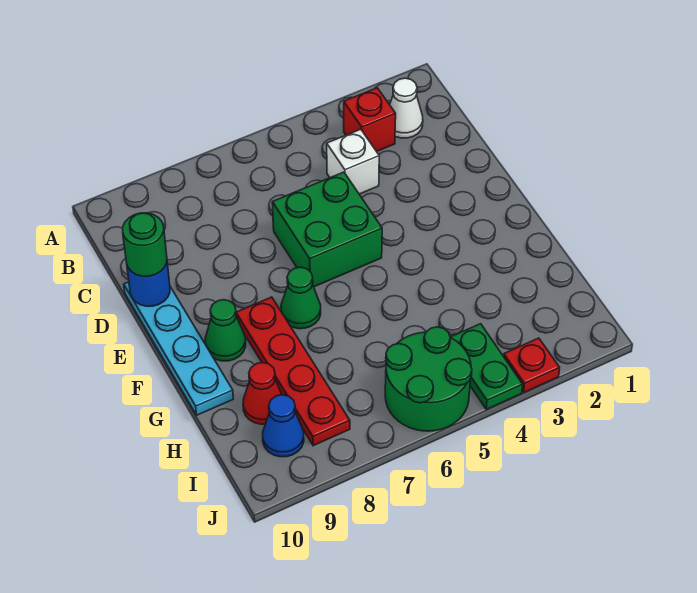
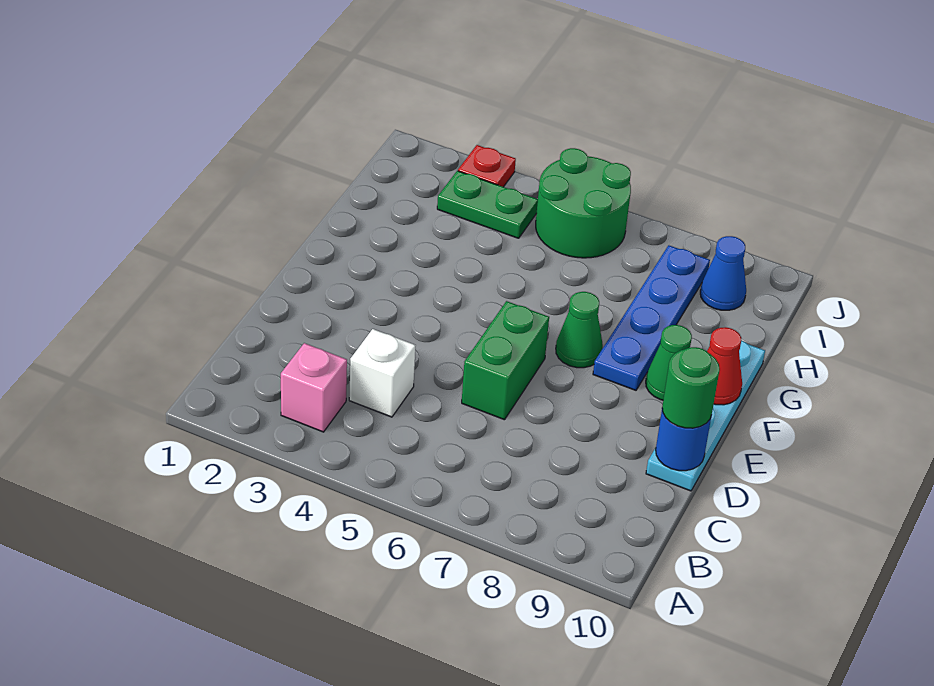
white 1x1 cone [390,78,423,138] -> none
red 1x1 brick [344,88,396,152] -> pink 1x1 brick [281,343,347,432]
green 2x2 brick [272,172,382,287] -> green 1x2 brick [462,301,549,420]
red 1x4 plate [236,297,350,446] -> blue 1x4 plate [593,245,710,390]
red 1x1 cone [243,362,282,424] -> red 1x1 cone moved to [707,327,742,405]
green 1x2 plate [450,324,523,409] -> green 1x2 plate turned to [437,171,538,238]

